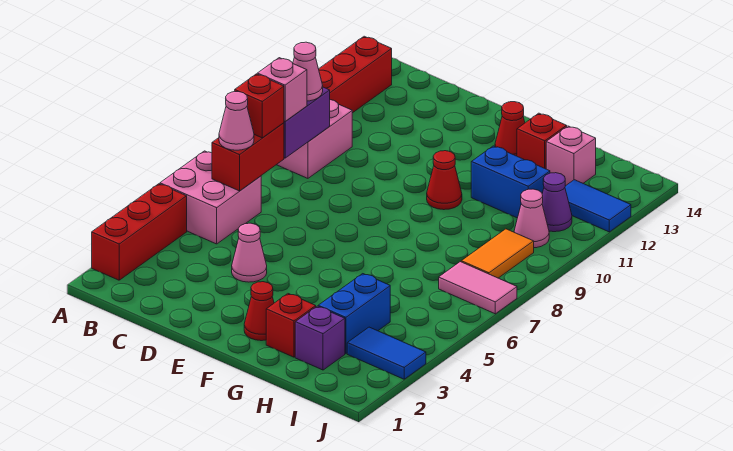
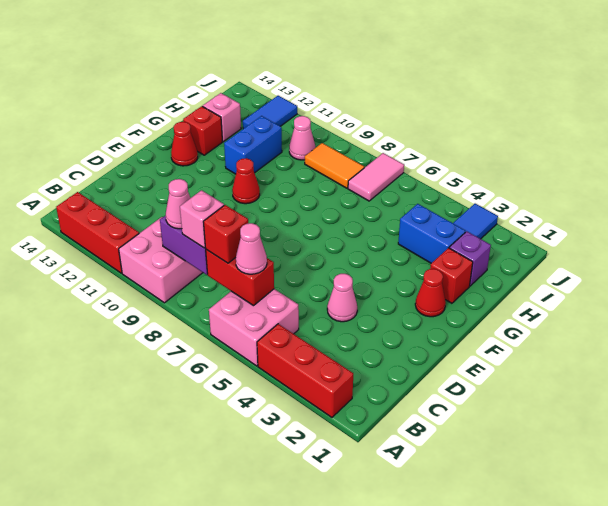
purple 1x1 cone [542,173,572,232] -> none

